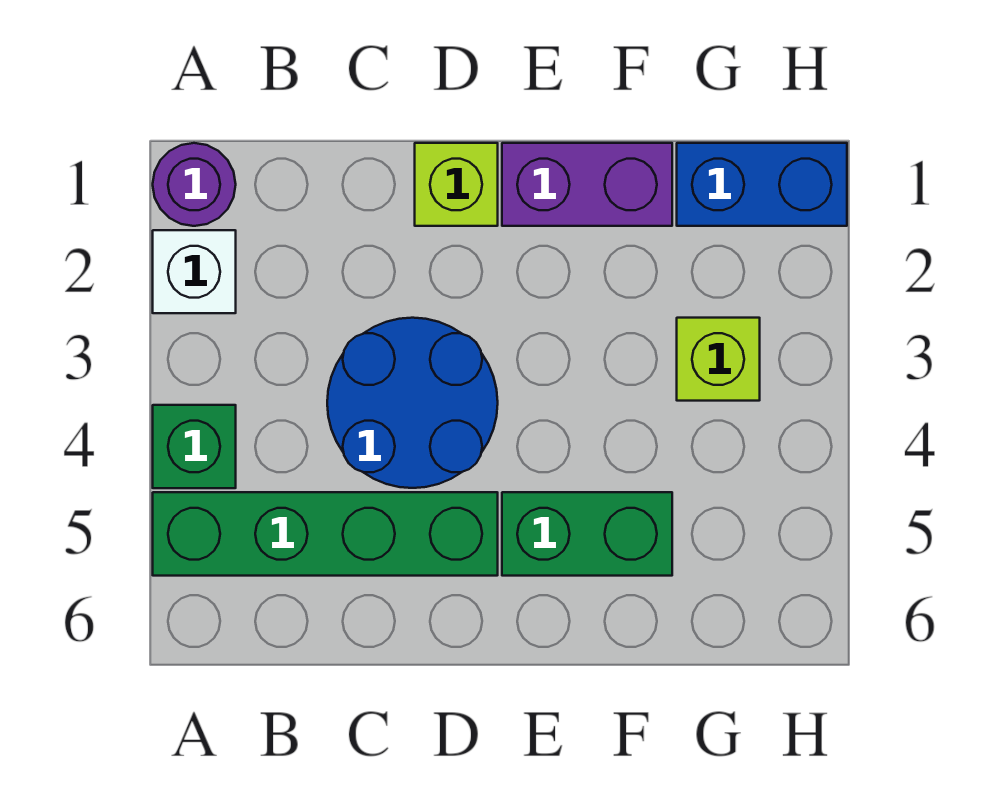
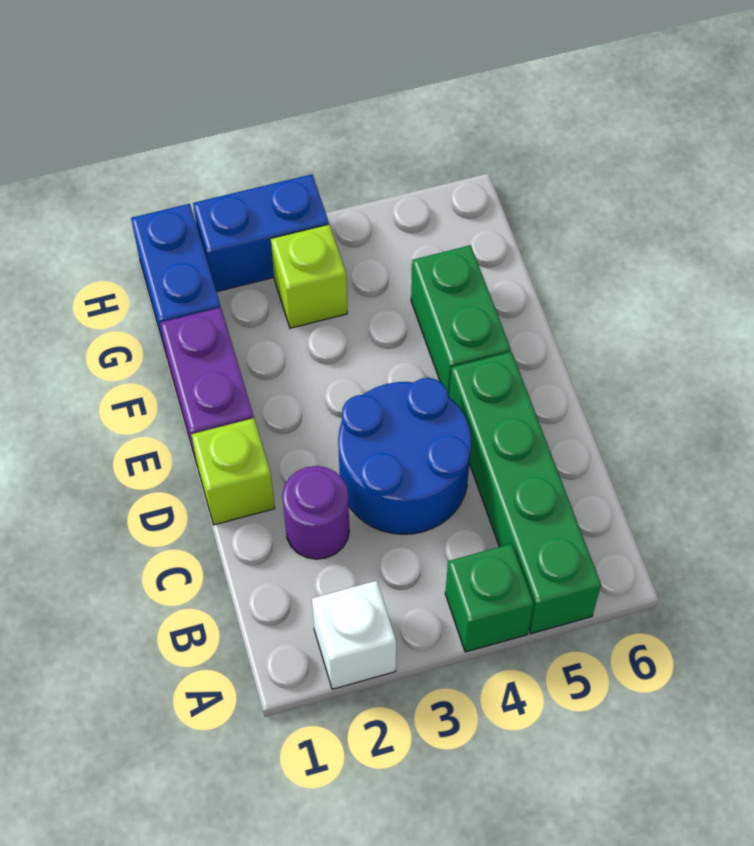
purple 1x1 round brick [153,143,236,226] -> purple 1x1 round brick moved to [282,466,349,559]
none -> blue 1x2 brick [193,174,329,292]

